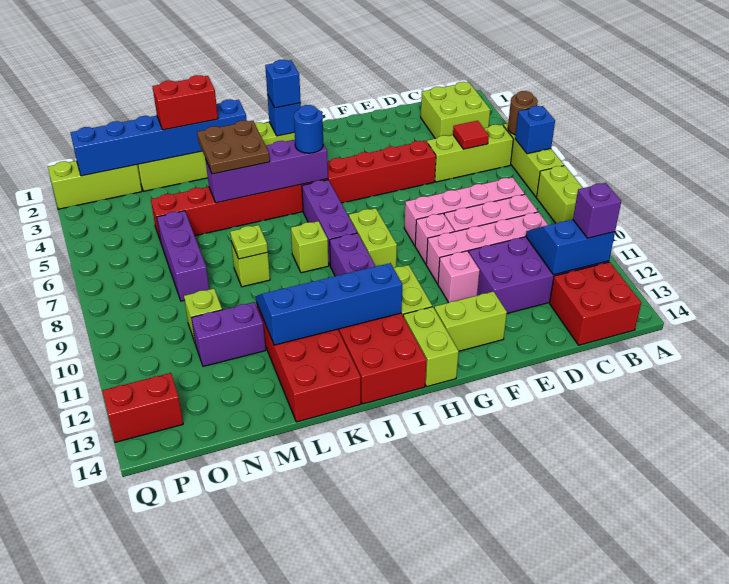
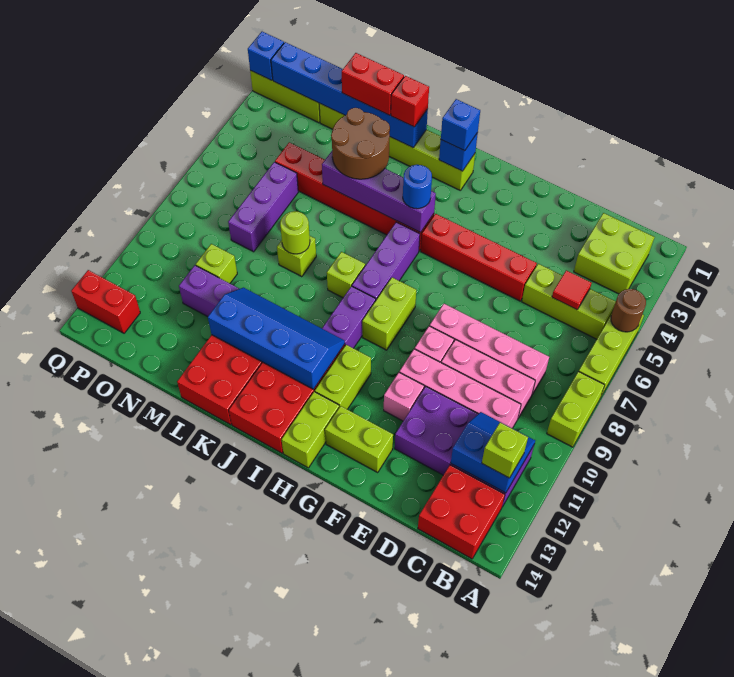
blue 1x1 brick [515,106,555,154] -> blue 1x1 brick moved to [248,32,284,80]
purple 1x1 brick [573,183,621,238] -> lime 1x1 brick [482,423,528,478]
none -> red 1x1 brick [391,76,429,127]
brown 2x2 plate [197,121,270,174] -> brown 2x2 round brick [331,108,390,179]
lime 1x1 plate [230,225,268,259] -> lime 1x1 round brick [280,211,310,254]

